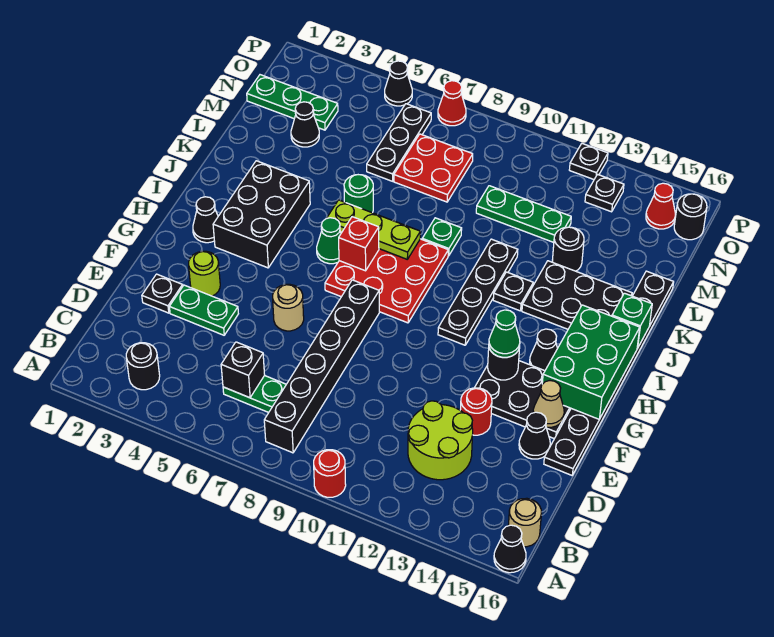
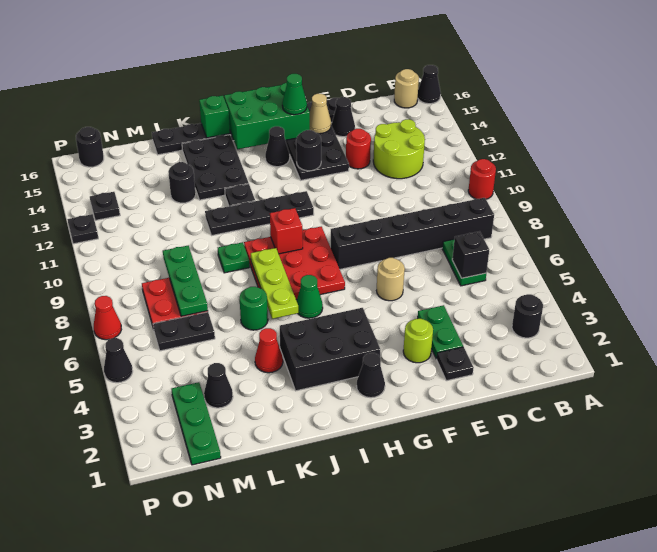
green 1x1 cone [489,310,520,357] -> green 1x1 cone moved to [282,74,307,115]
red 1x1 brick [339,217,379,271] -> red 1x1 brick moved to [270,208,303,254]
black 1x3 plate [367,104,431,181] -> black 1x2 plate [153,312,215,351]
green 1x3 plate [476,186,571,242] -> green 1x3 plate moved to [163,246,208,316]
red 1x1 cone [646,183,676,229] -> red 1x1 cone moved to [255,328,283,373]

